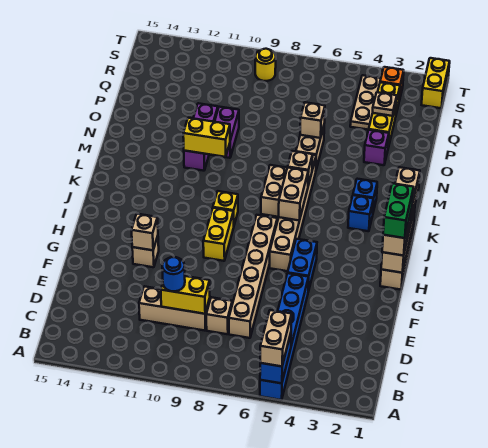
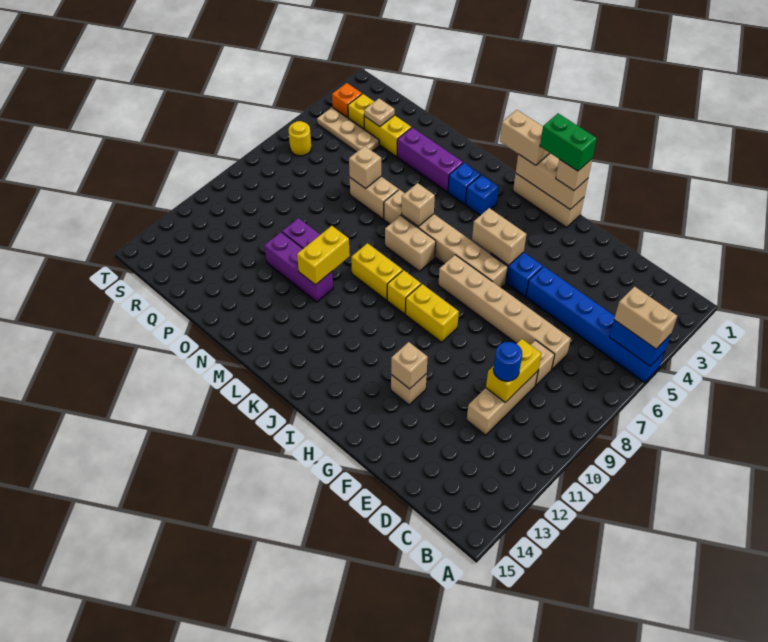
tan 1x2 brick [279,167,308,221] -> tan 1x2 brick moved to [472,208,526,266]
purple 1x1 brick [364,130,389,165] -> purple 1x3 brick [397,127,463,192]
yellow 1x2 brick [422,58,450,108] -> yellow 1x2 brick moved to [351,243,403,300]
yellow 1x1 round brick [255,49,276,81] -> yellow 1x1 round brick moved to [289,121,311,156]

